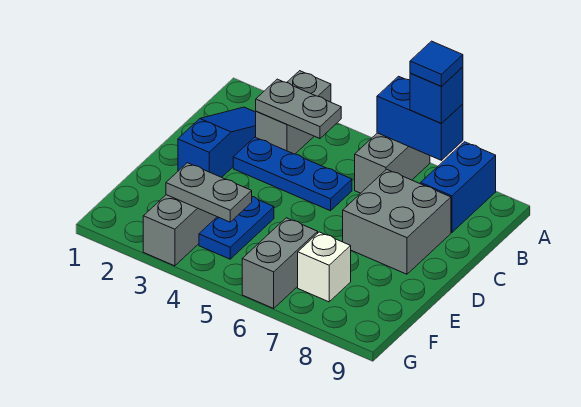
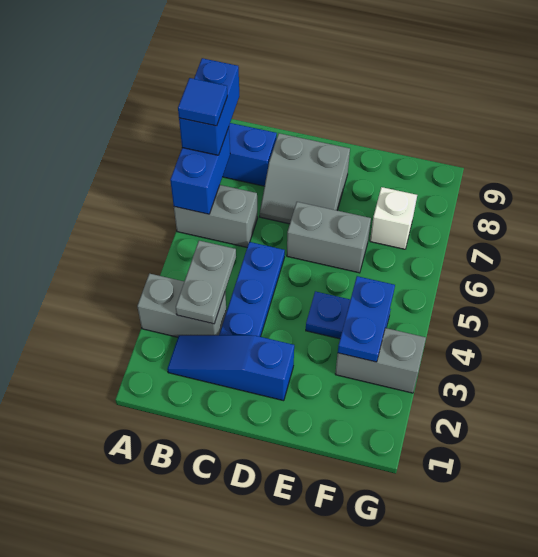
blue 1x1 brick [410,67,463,123] -> blue 1x2 brick [179,58,239,155]
grey 2x2 brick [343,169,451,274] -> grey 2x2 slope [260,133,350,224]
grey 1x2 plate [166,163,252,222] -> blue 1x2 plate [338,276,395,362]
grey 1x2 brick [242,218,318,308] -> grey 1x2 brick moved to [287,202,371,273]

